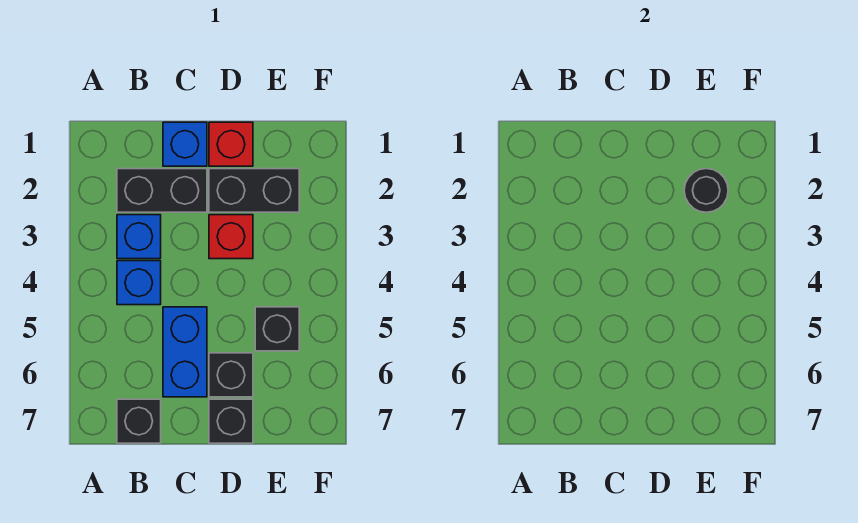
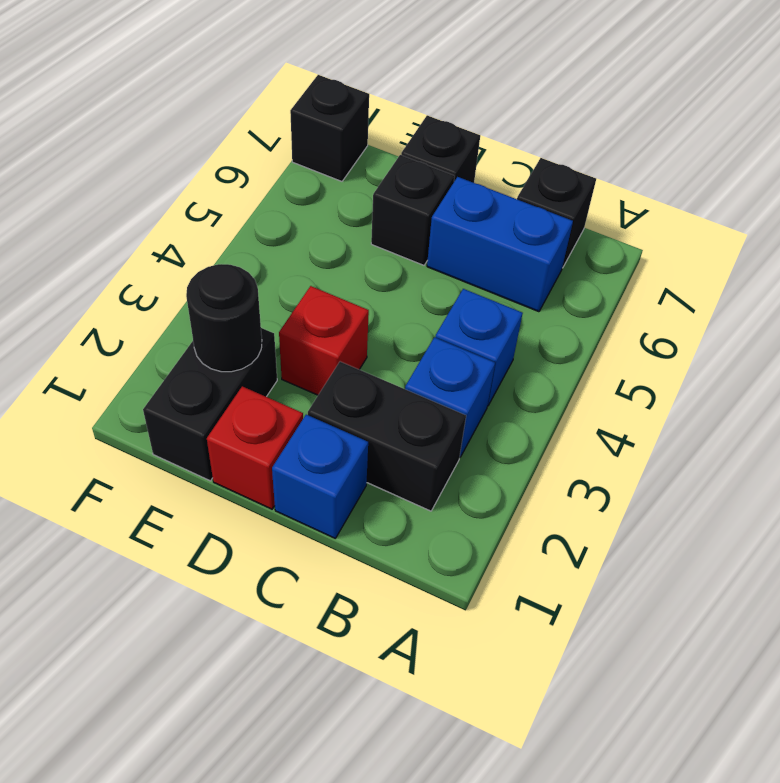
blue 1x2 brick [163,307,207,397] -> blue 1x2 brick turned to [427,177,573,312]
black 1x2 brick [209,169,299,212] -> black 1x2 brick turned to [143,328,277,481]
black 1x1 brick [255,307,299,351] -> black 1x1 brick moved to [290,75,369,181]

